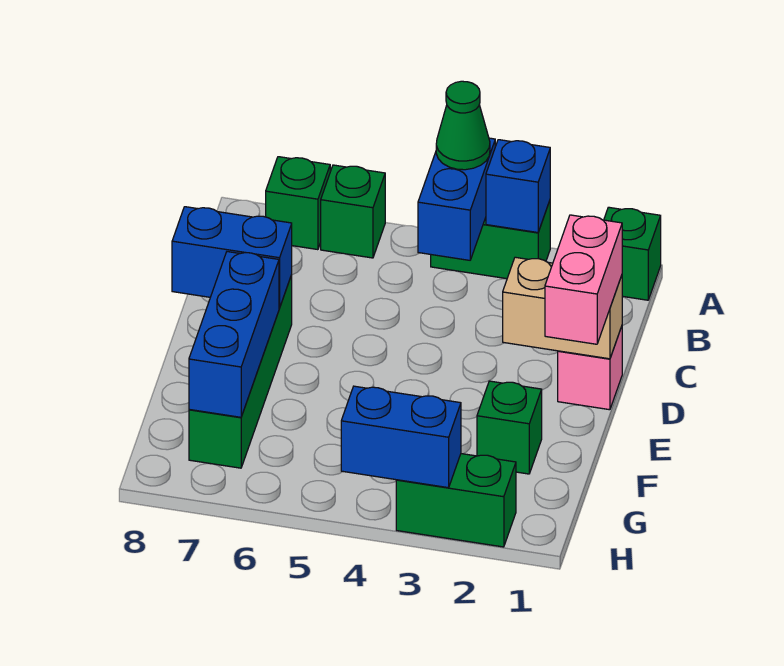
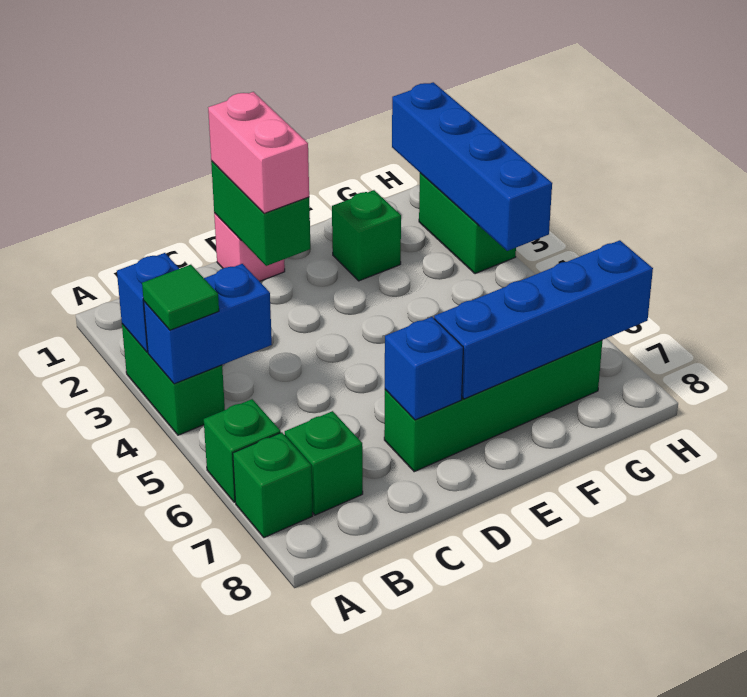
green 1x1 brick [604,207,661,300] -> green 1x1 brick moved to [285,411,363,515]
green 1x1 cone [436,81,490,170] -> green 1x1 tile [142,265,219,330]
tan 1x2 brick [503,257,622,359] -> green 1x2 brick [211,161,310,266]
pink 1x2 brick [545,215,622,344] -> pink 1x2 brick turned to [208,92,309,213]
blue 1x2 brick [172,207,292,308] -> blue 1x1 brick [385,317,463,420]
blue 1x3 brick [189,252,279,417] -> blue 1x4 brick [434,240,653,399]
blue 1x2 brick [341,386,461,488] -> blue 1x4 brick [392,82,552,251]

